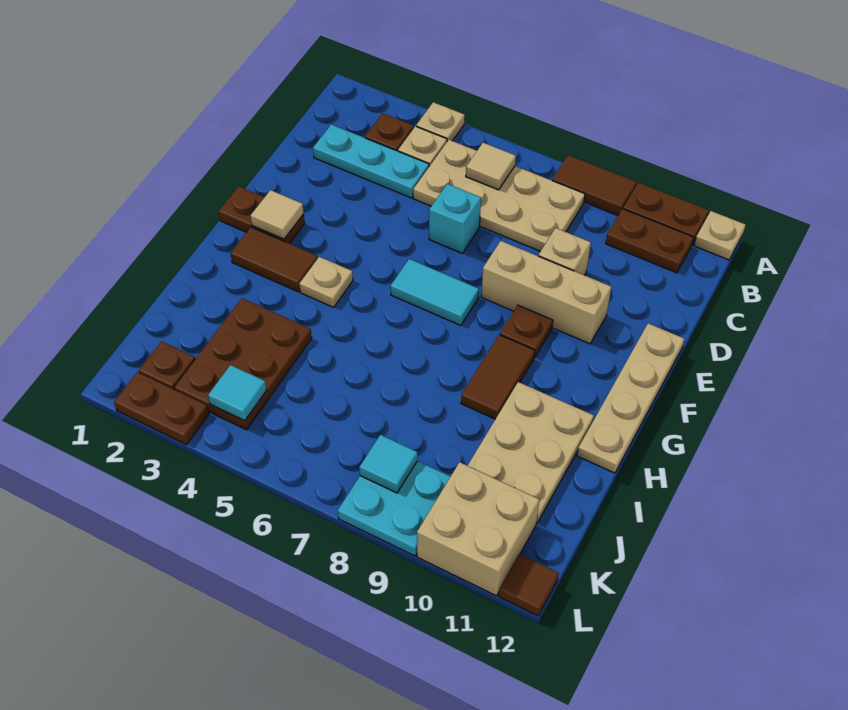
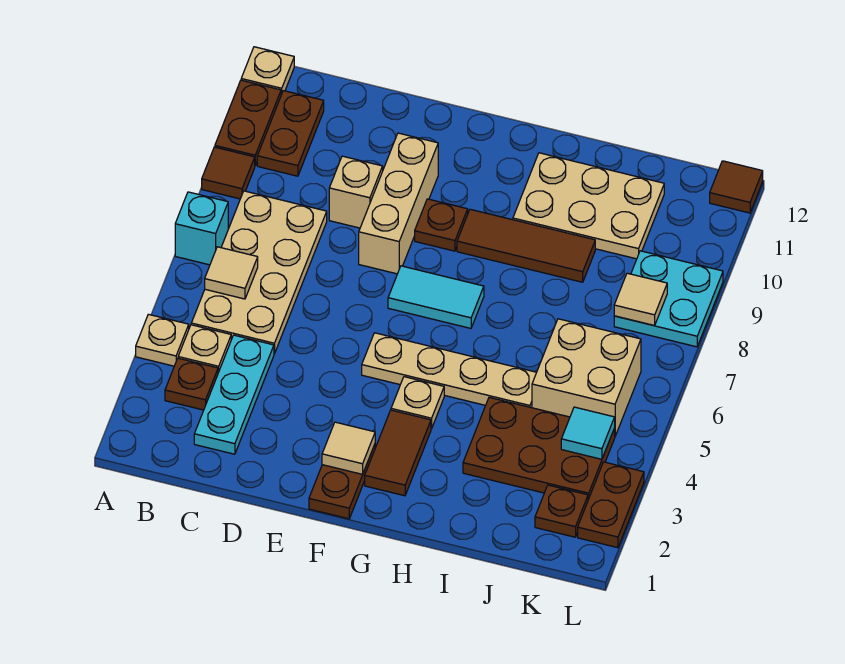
brown 1x2 tile [552,155,636,216] -> brown 1x1 tile [202,147,255,199]
cyan 1x1 brick [429,184,481,253] -> cyan 1x1 brick moved to [175,192,228,265]
tan 1x4 plate [577,323,684,473] -> tan 1x4 plate moved to [362,333,537,408]
cyan 1x2 tile [390,259,479,326] -> cyan 1x2 tile turned to [388,266,484,328]
brown 1x2 tile [461,335,535,419] -> brown 1x3 tile [457,209,595,282]
cyan 1x1 tile [359,435,418,493] -> tan 1x1 tile [614,273,667,326]
tan 2x2 brick [417,462,539,596] -> tan 2x2 brick moved to [532,319,641,436]

